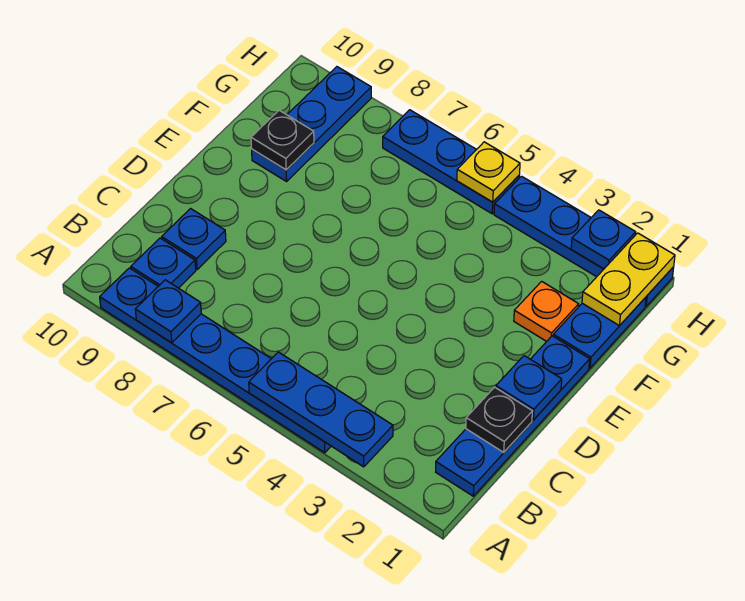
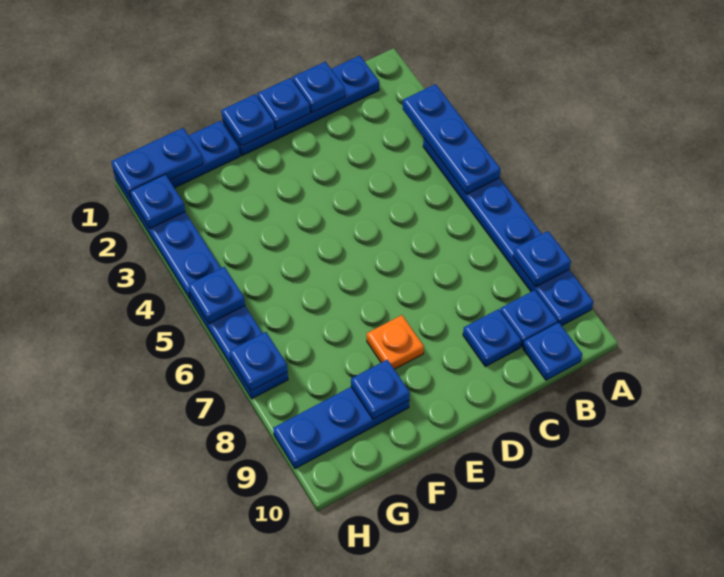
none -> blue 1x1 plate [523,323,582,380]
black 1x1 plate [466,387,533,452] -> blue 1x1 plate [292,62,345,113]
none -> blue 1x1 plate [221,94,275,146]
orange 1x1 plate [514,281,579,341] -> orange 1x1 plate moved to [367,315,424,369]
black 1x1 plate [251,110,314,170] -> blue 1x1 plate [351,360,410,419]
yellow 1x2 plate [582,233,675,325] -> blue 1x2 plate [111,128,203,198]
yellow 1x1 plate [457,142,520,202] -> blue 1x1 plate [188,267,245,324]
none -> blue 1x1 plate [229,332,287,391]

